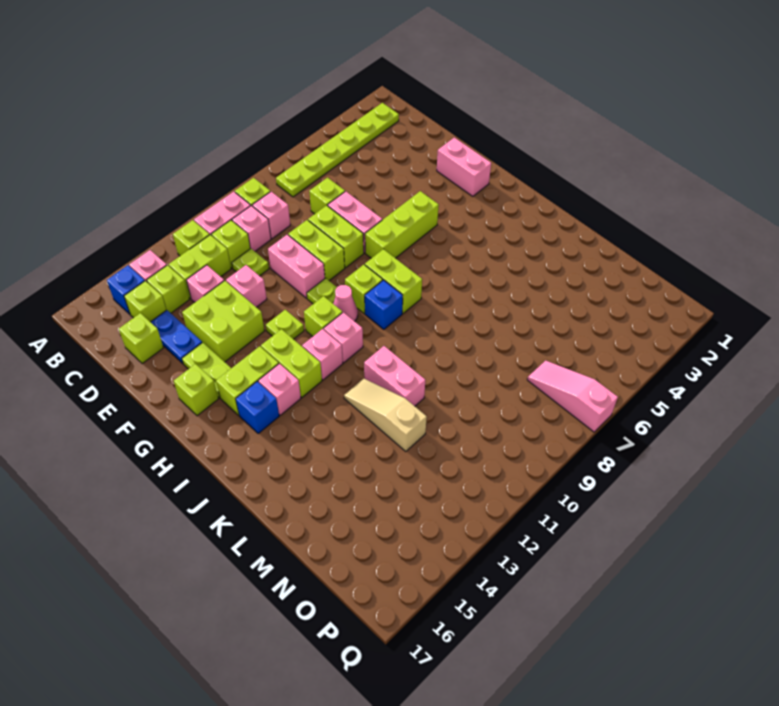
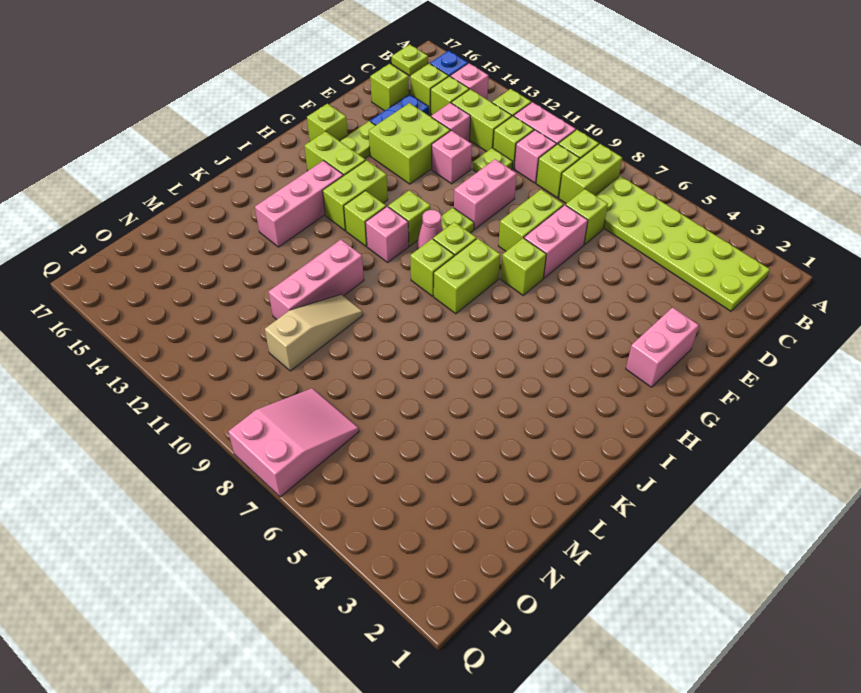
lime 1x6 plate [276,103,399,197] -> lime 2x6 plate [596,176,770,311]
pink 1x1 brick [252,192,290,239] -> lime 1x1 brick [536,144,580,198]
lime 1x2 brick [288,220,345,280] -> lime 1x2 brick moved to [559,144,622,203]
lime 1x3 brick [365,191,439,258] -> lime 1x1 brick [501,238,546,295]
lime 1x1 plate [266,310,304,339] -> lime 1x1 plate moved to [392,45,428,76]
blue 1x1 brick [365,280,403,329] -> lime 1x1 brick [410,239,454,296]
pink 1x1 brick [302,329,343,380] -> lime 1x1 brick [344,191,386,246]
pink 1x1 brick [258,364,301,415] -> pink 1x3 brick [255,161,343,247]
blue 1x1 brick [236,381,279,434] -> none
pink 1x2 brick [364,346,425,406] -> pink 1x3 brick [268,240,364,319]
tan 1x3 slope [344,378,427,451] -> tan 1x3 slope moved to [265,295,363,371]
pink 1x3 slope [527,360,618,432] -> pink 2x3 slope [228,388,359,497]

